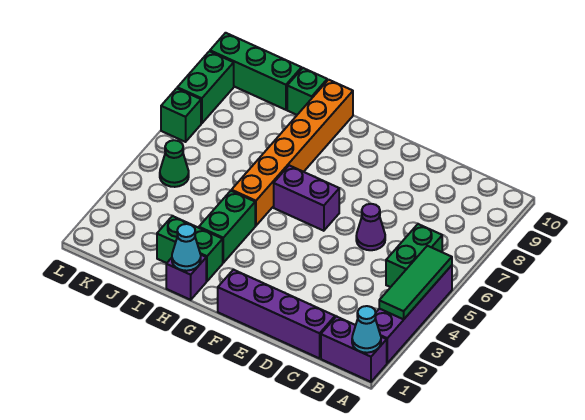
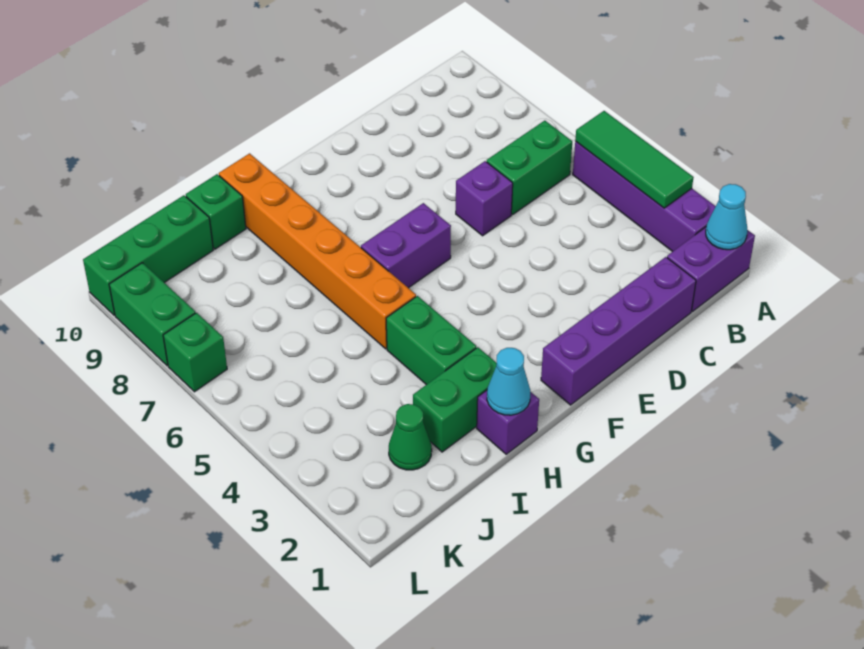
green 1x2 brick [386,224,442,287] -> green 1x2 brick turned to [487,121,572,214]
purple 1x1 cone [356,204,385,250] -> purple 1x1 brick [456,161,513,236]
green 1x1 cone [160,140,189,187] -> green 1x1 cone moved to [389,404,432,470]

